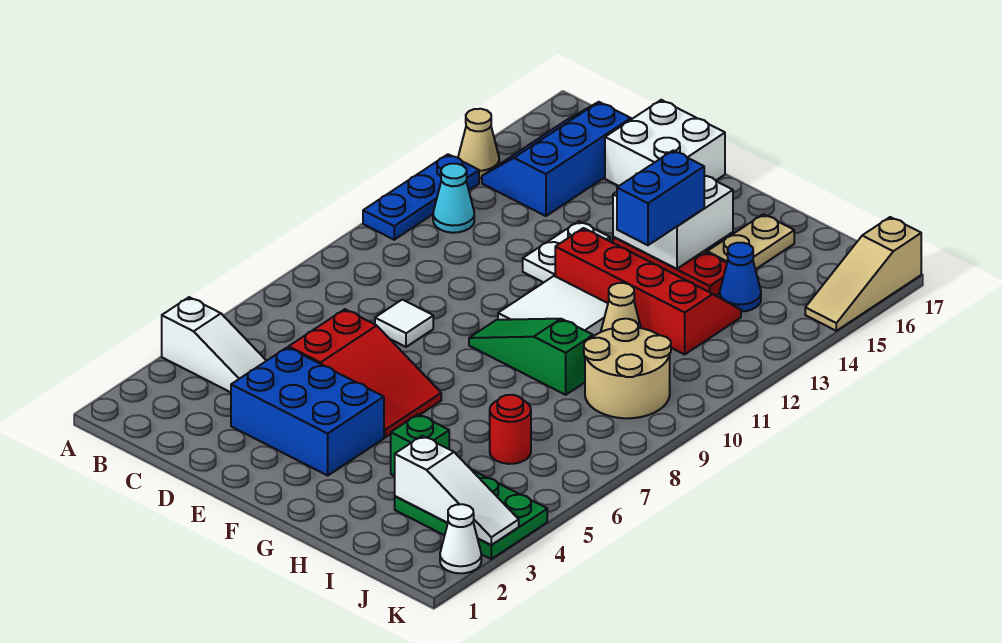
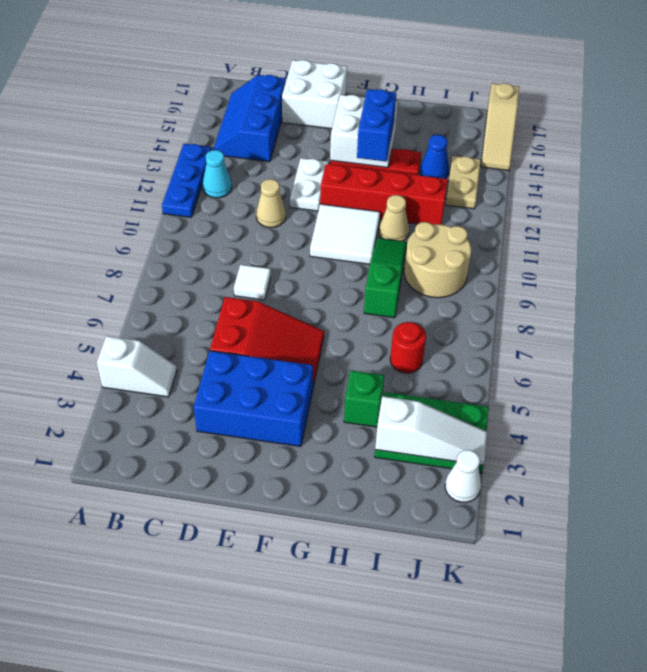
white 1x3 slope [162,297,266,392] -> white 1x2 slope [97,336,177,397]
tan 1x1 cone [458,109,499,178] -> tan 1x1 cone moved to [256,179,286,228]
green 1x3 slope [469,319,593,395] -> green 1x3 slope turned to [364,238,407,318]
tan 1x2 plate [707,214,794,270] -> tan 1x2 plate moved to [446,156,481,209]

